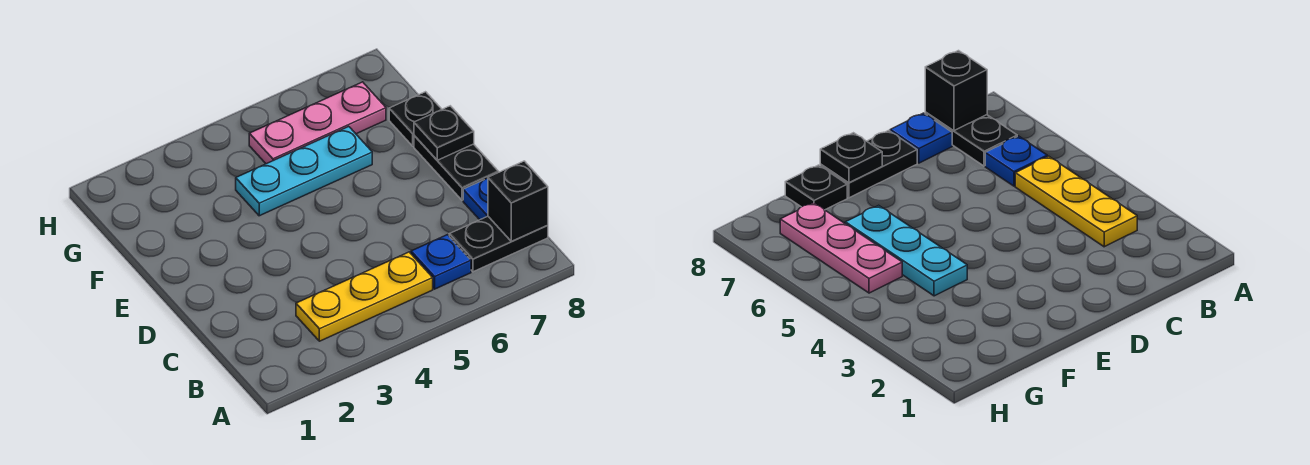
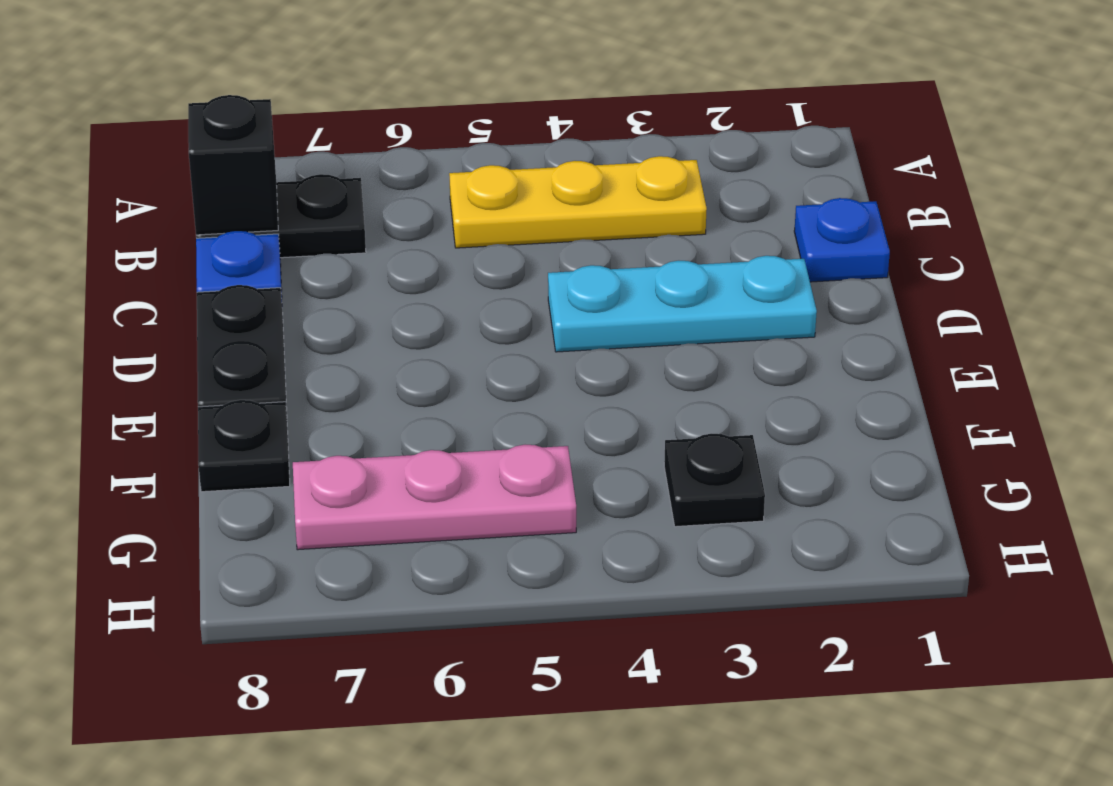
blue 1x1 plate [411,235,471,289] -> blue 1x1 plate moved to [794,198,890,282]
black 1x1 plate [414,106,474,160] -> black 1x1 plate moved to [664,434,765,527]
cyan 1x3 plate [236,127,372,216] -> cyan 1x3 plate moved to [548,256,817,352]

